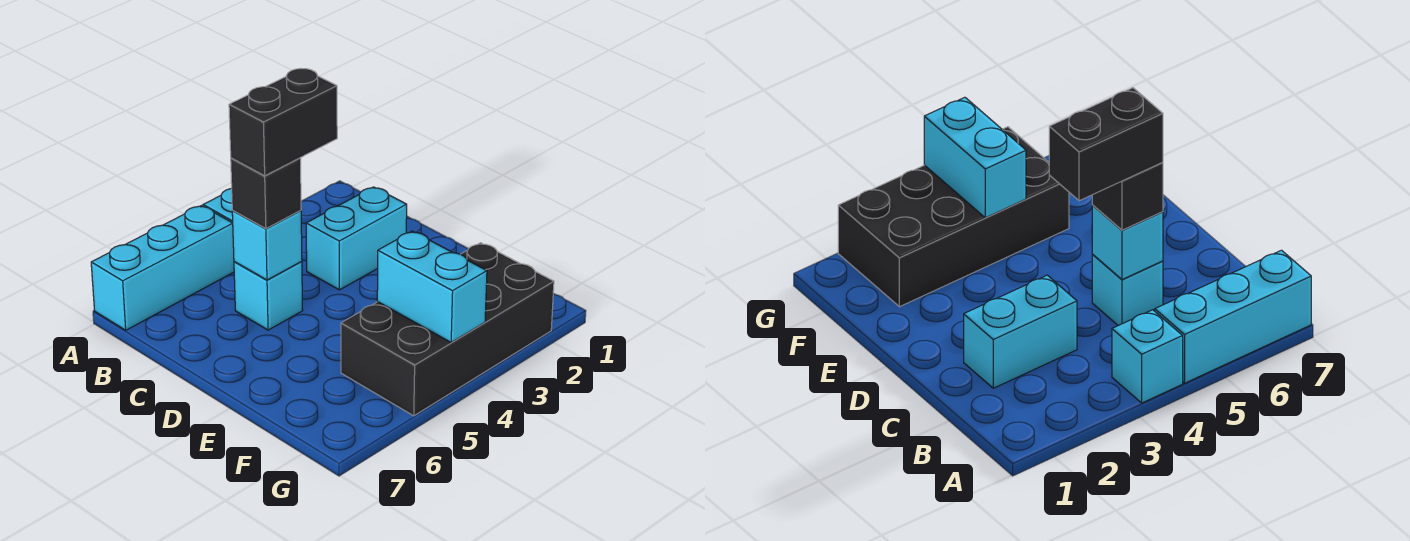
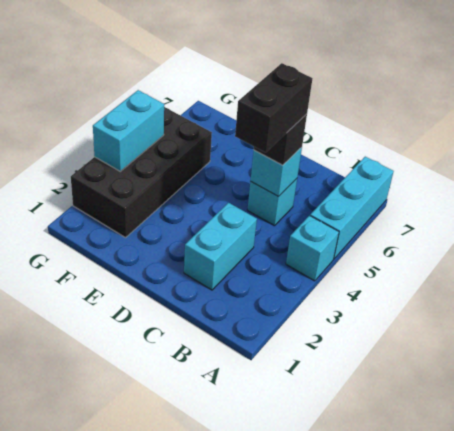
cyan 1x2 brick [377,231,487,343] -> cyan 1x2 brick turned to [93,90,164,171]

